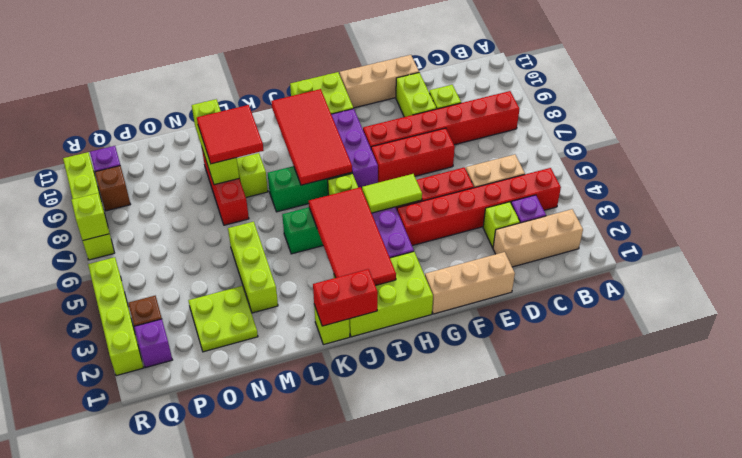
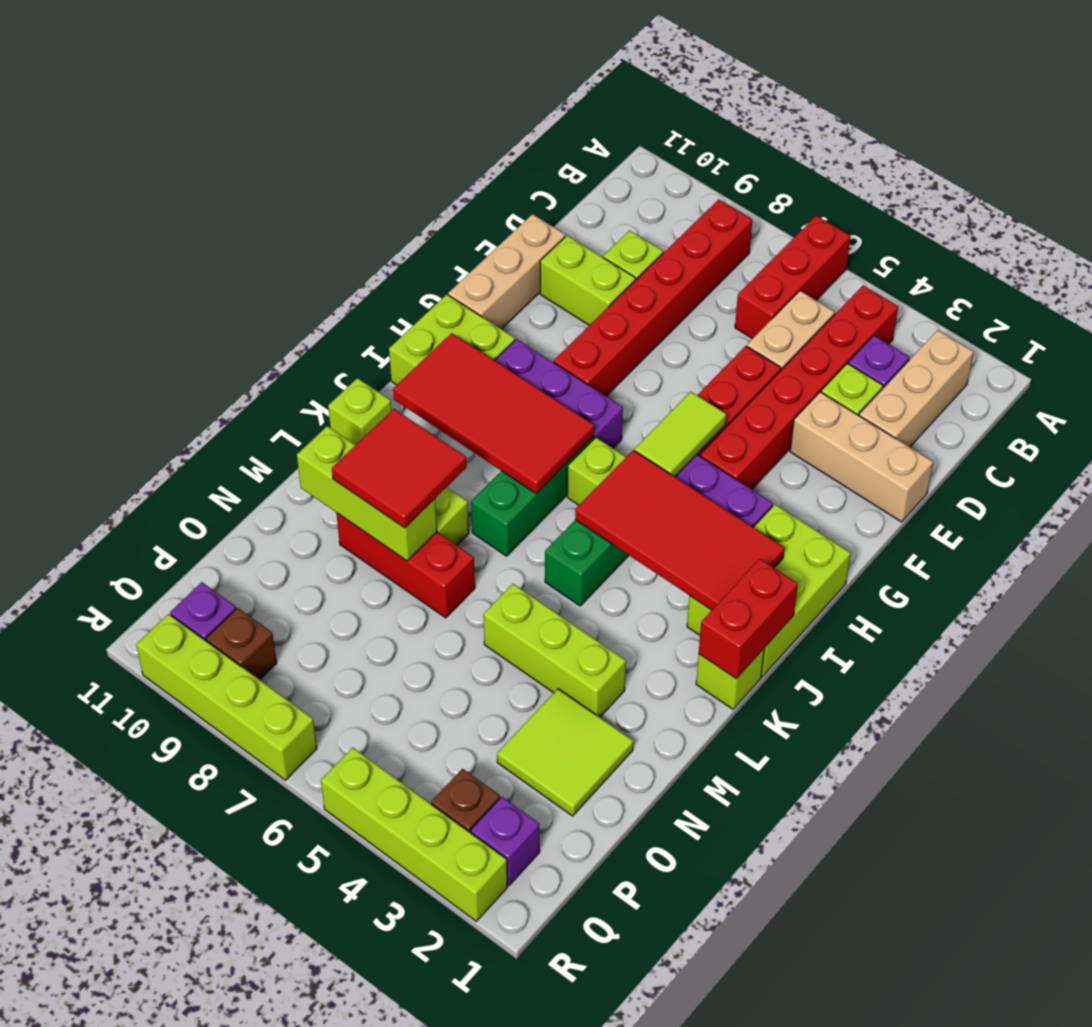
tan 1x3 brick [425,252,515,314] -> tan 1x3 brick turned to [790,392,933,522]
red 1x3 brick [371,128,455,183] -> red 1x3 brick moved to [735,215,851,339]
lime 2x2 plate [188,286,258,352] -> lime 2x2 tile [497,689,633,816]
lime 1x1 brick [71,193,109,241] -> lime 1x1 brick moved to [328,378,391,445]

